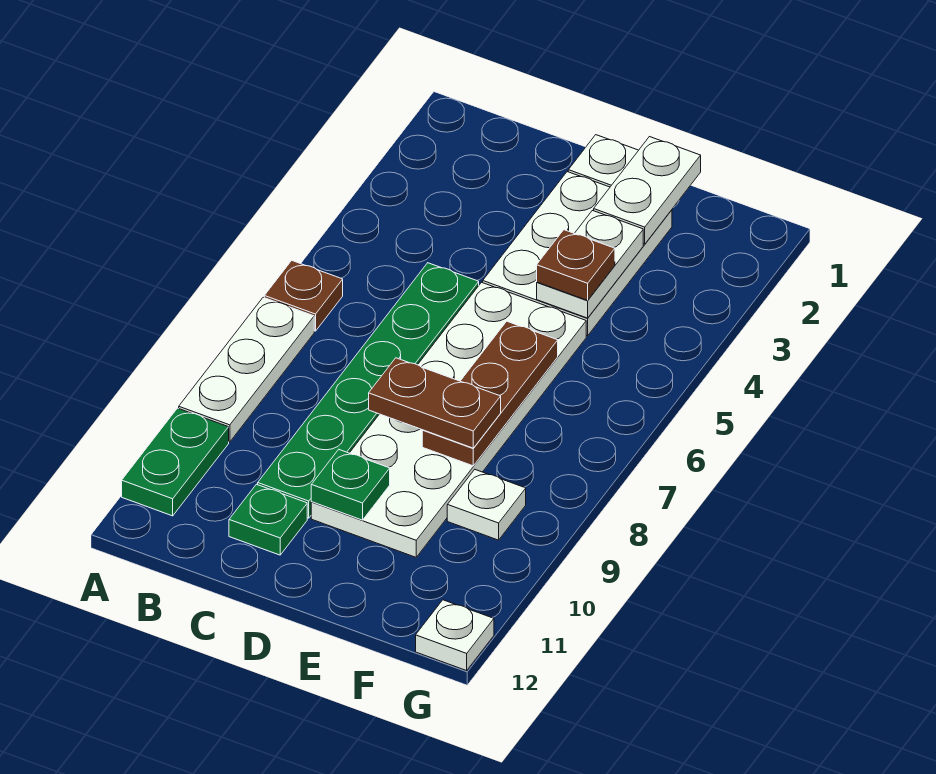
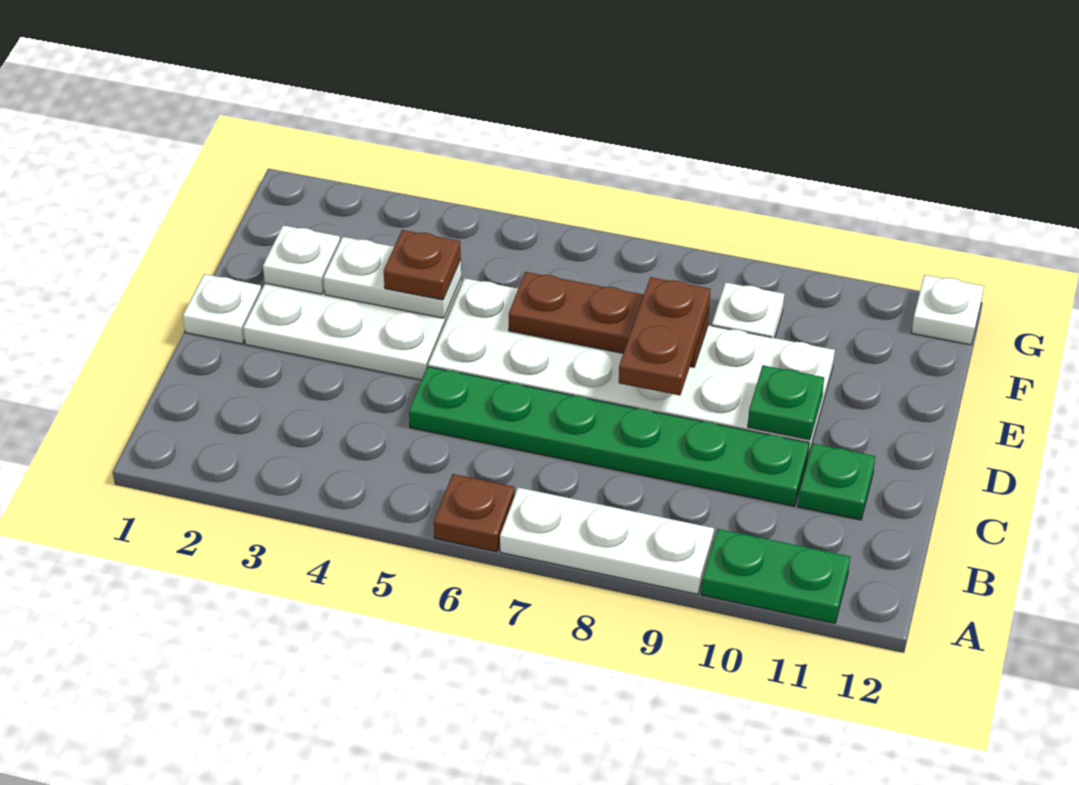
white 1x2 plate [594,137,701,244] -> white 1x1 plate [263,225,340,294]

